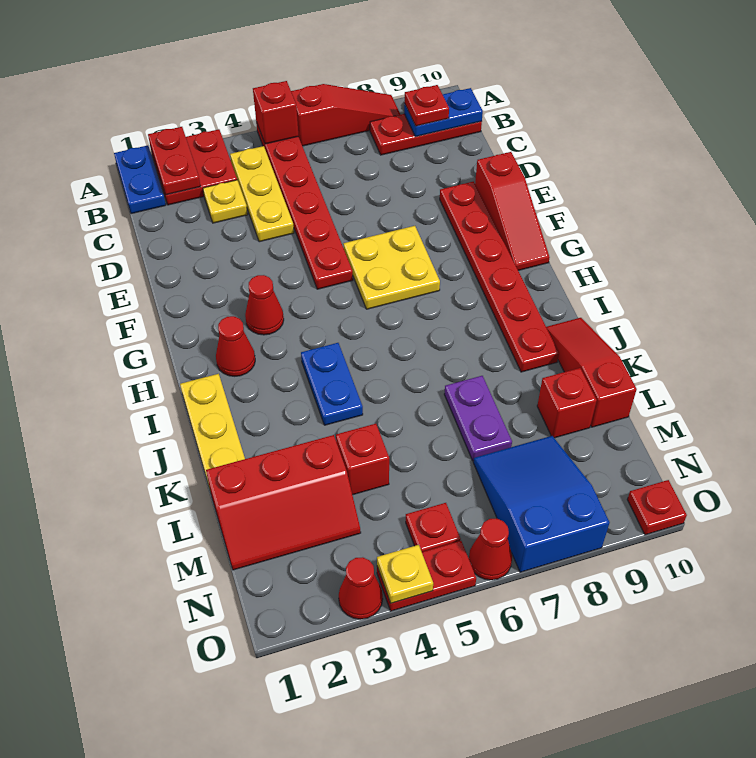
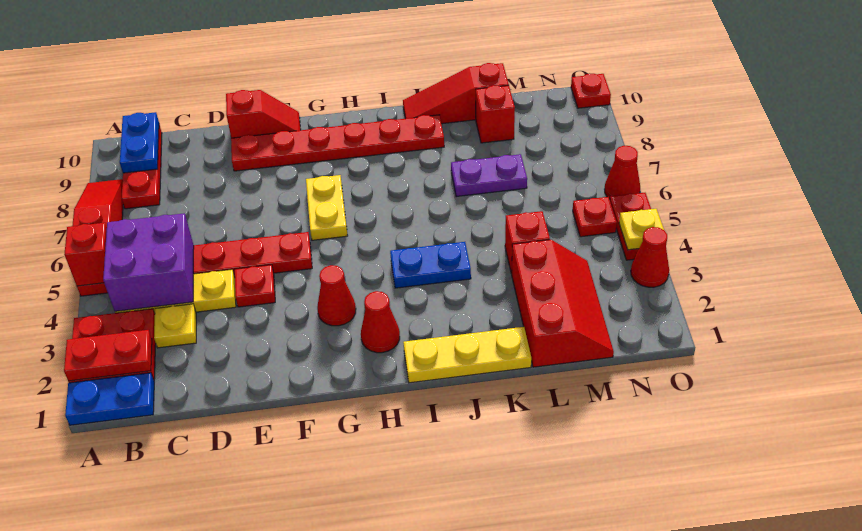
none -> purple 2x2 brick [103,213,194,311]
red 1x1 plate [404,85,449,126] -> red 1x1 plate moved to [235,265,275,307]
red 1x3 slope [475,152,550,271] -> red 1x2 slope [226,90,301,138]
yellow 2x2 plate [343,226,440,309] -> yellow 1x2 plate [306,175,348,240]
blue 2x3 slope [473,436,610,572] -> none

